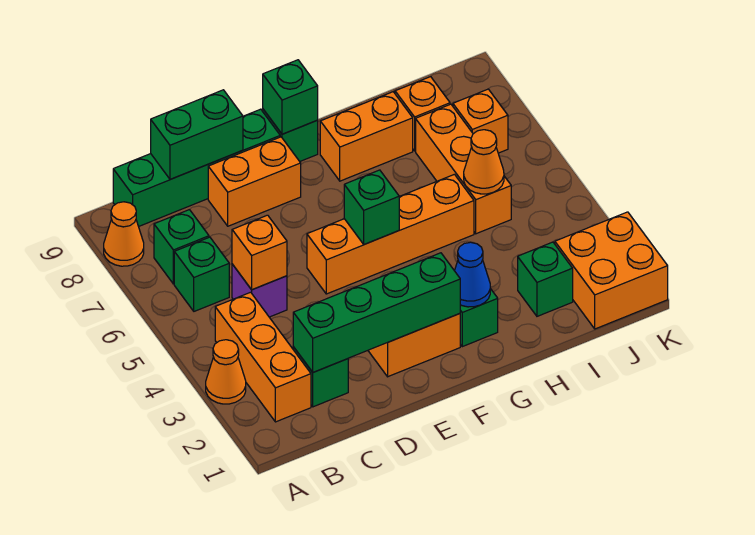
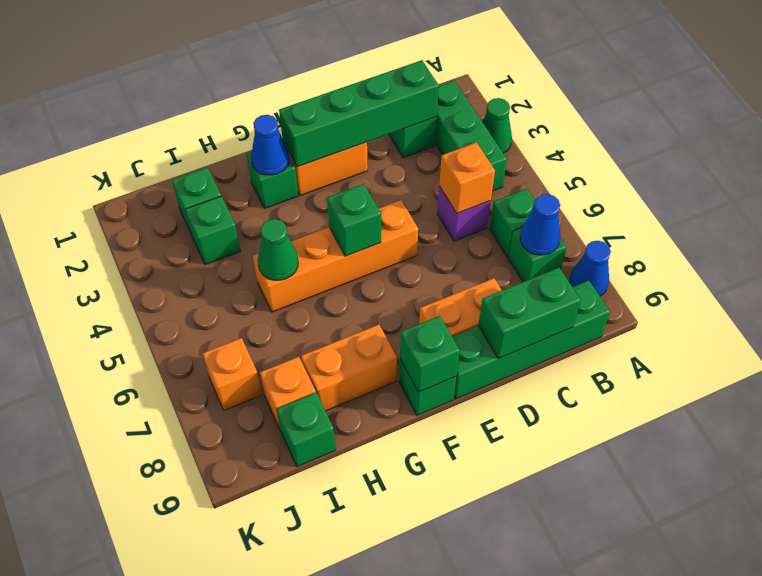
orange 1x1 cone [206,340,246,404] -> green 1x1 cone [483,98,512,153]
orange 1x1 cone [104,202,144,266] -> blue 1x1 cone [570,241,611,296]
orange 1x3 brick [215,292,311,422] -> green 1x3 brick [435,81,507,191]
none -> blue 1x1 cone [520,194,560,255]
none -> green 1x1 cone [258,219,298,280]
none -> green 1x1 brick [185,196,240,265]
orange 1x3 brick [416,104,511,234] -> none
orange 1x1 cone [464,130,504,194] -> none
none -> green 1x1 brick [277,393,335,467]
orange 2x2 brick [555,212,668,329] -> none

